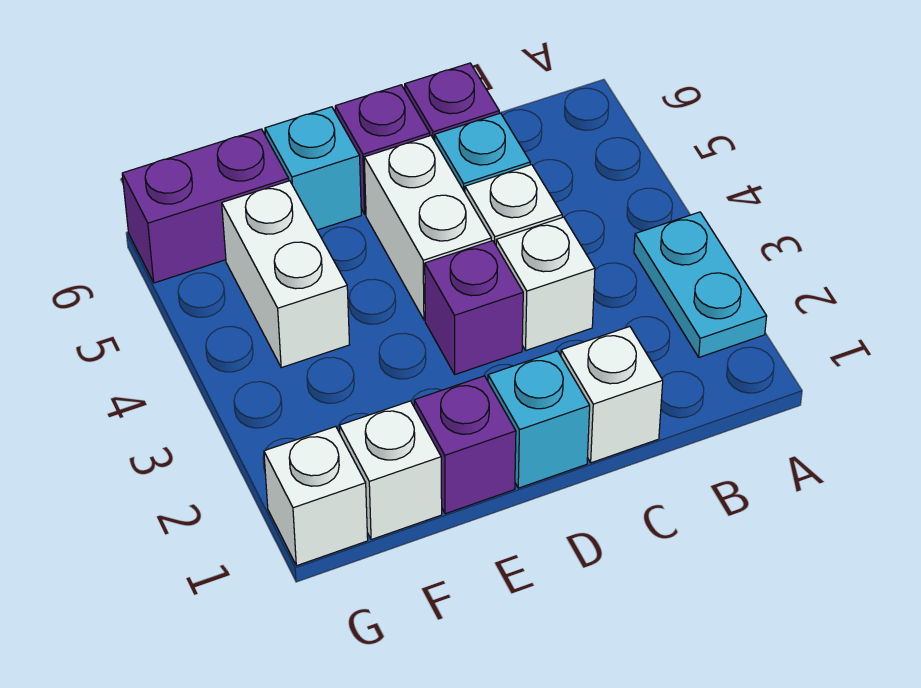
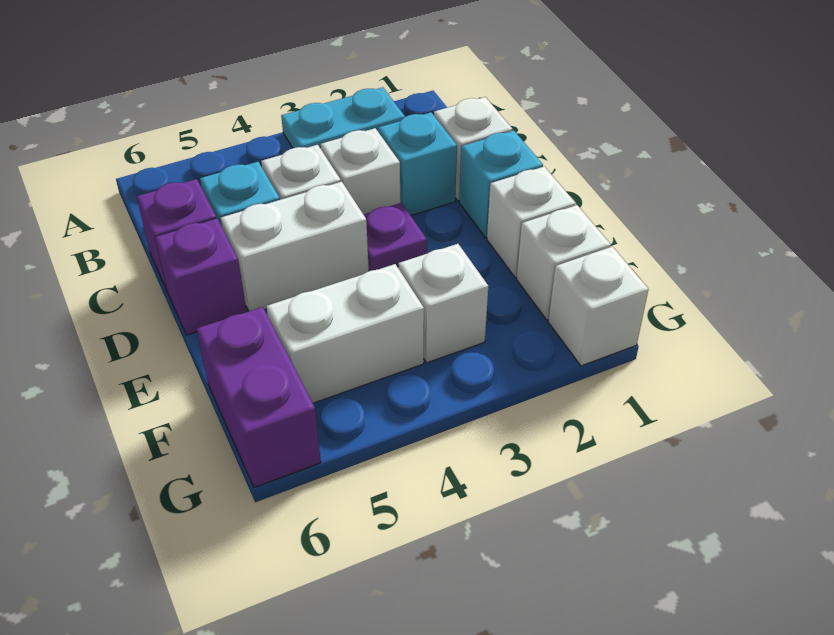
purple 1x1 brick [425,241,523,374] -> purple 1x1 plate [363,203,427,271]
purple 1x1 brick [414,376,516,514] -> white 1x1 brick [487,166,576,278]
cyan 1x1 brick [265,107,361,230] -> cyan 1x1 brick moved to [378,112,457,215]
none -> white 1x1 brick [399,244,488,363]

